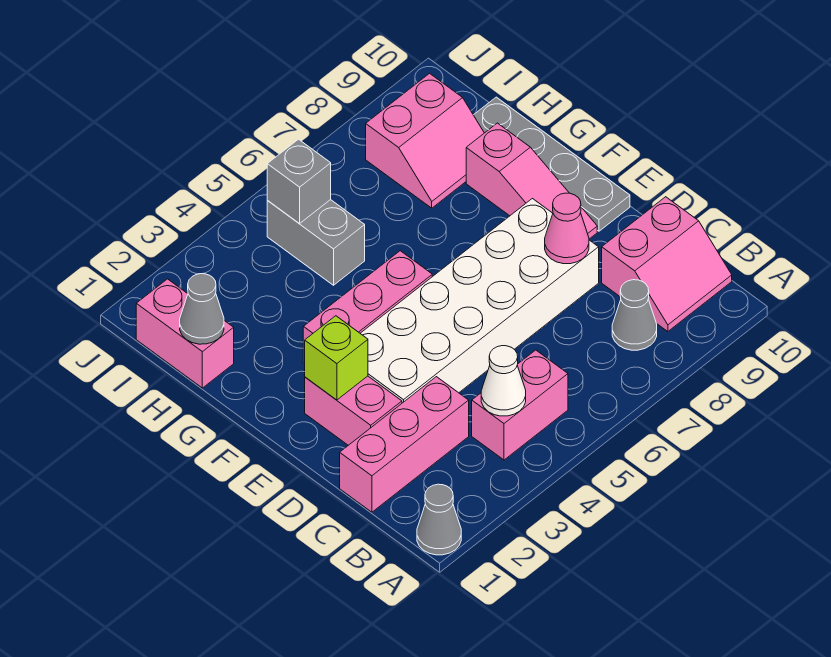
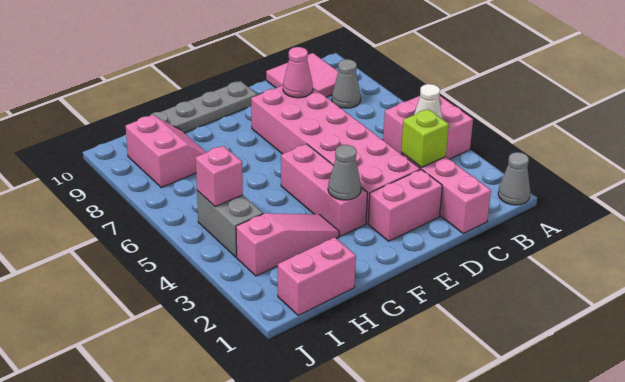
pink 1x2 brick [472,350,568,460] -> pink 2x2 brick [383,95,473,159]
pink 2x2 slope [602,197,732,332] -> pink 2x2 tile [266,53,338,97]
white 2x6 brick [360,199,599,403] -> pink 2x6 brick [251,85,420,224]
lime 1x1 brick [305,316,368,400] -> lime 1x1 brick moved to [401,109,449,167]
pink 1x3 slope [466,123,597,239] -> pink 1x3 slope moved to [236,213,339,276]
grey 1x1 cone [180,274,224,344] -> grey 1x1 cone moved to [328,145,361,200]
grey 1x2 brick [267,200,365,285] -> grey 1x2 brick turned to [197,191,263,257]
grey 1x1 brick [267,139,331,223] -> pink 1x1 brick [196,146,243,207]

